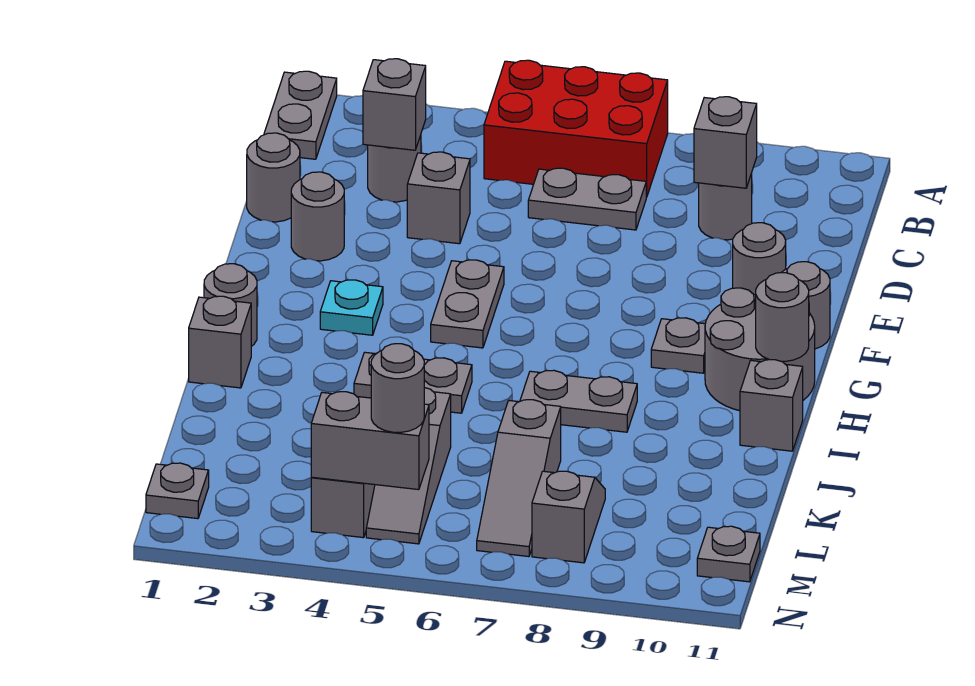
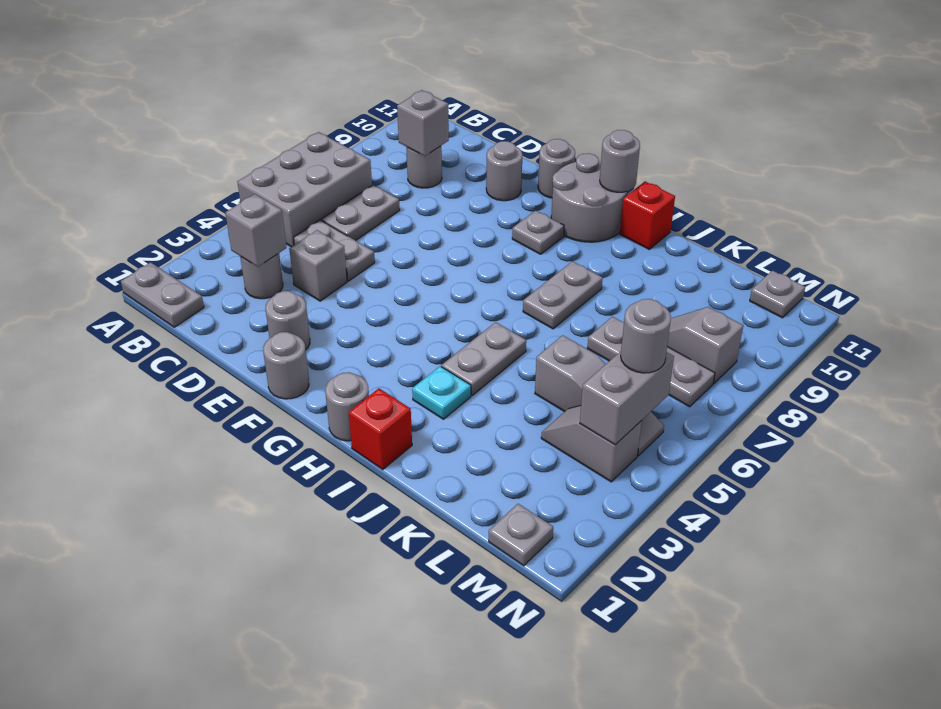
red 2x3 brick [484,60,668,197] -> grey 2x3 brick [237,132,372,247]
grey 1x1 round brick [247,133,300,222] -> grey 1x1 round brick moved to [263,332,309,399]
grey 1x2 plate [431,260,504,348] -> grey 1x2 plate moved to [294,220,375,281]
cyan 1x1 plate [320,280,383,335] -> cyan 1x1 plate moved to [412,366,471,419]
grey 1x1 brick [189,296,251,388] -> red 1x1 brick [349,388,412,470]
grey 1x1 brick [740,360,803,451] -> red 1x1 brick [620,182,675,249]
grey 1x3 slope [477,400,561,557] -> grey 1x3 plate [587,317,715,407]

